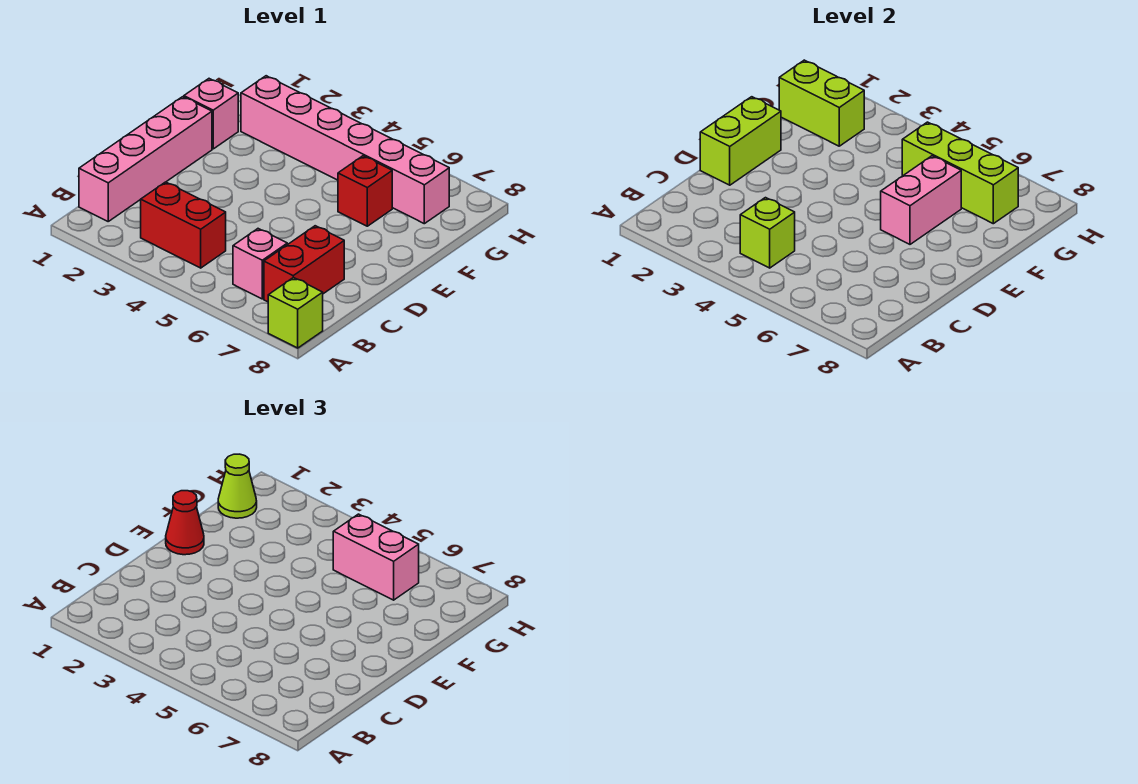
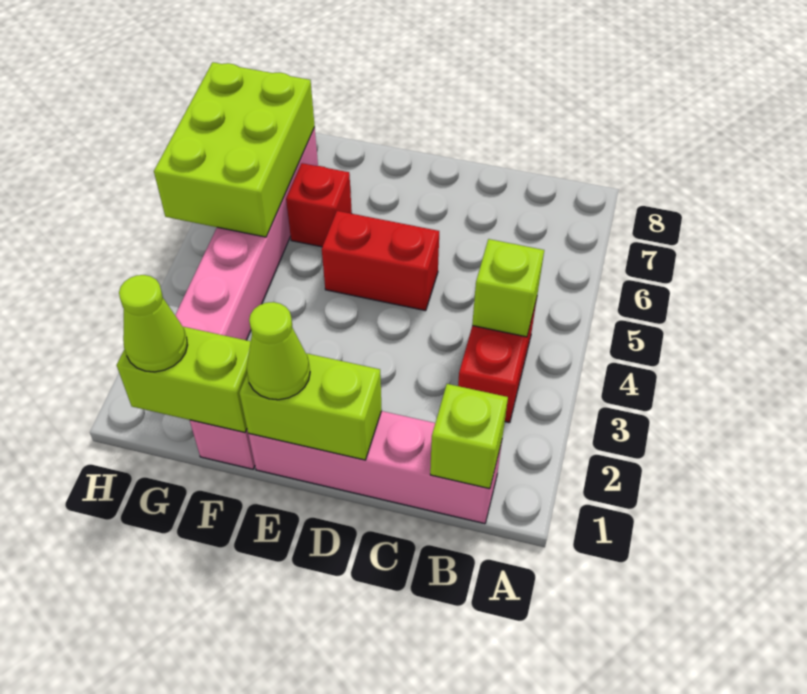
lime 1x1 brick [268,277,323,348] -> lime 1x1 brick moved to [430,384,508,489]
pink 1x1 brick [233,229,287,299] -> none
red 1x2 brick [264,226,344,302] -> red 1x2 brick moved to [322,211,439,311]
red 1x1 cone [166,491,204,555] -> lime 1x1 cone [246,302,310,400]
pink 1x2 brick [881,156,961,244] -> none
lime 1x2 brick [779,60,864,146] -> lime 1x2 brick turned to [117,327,251,433]
lime 1x3 brick [902,122,1018,224] -> lime 2x3 brick [154,62,315,237]
pink 1x2 brick [333,514,419,600] -> none

